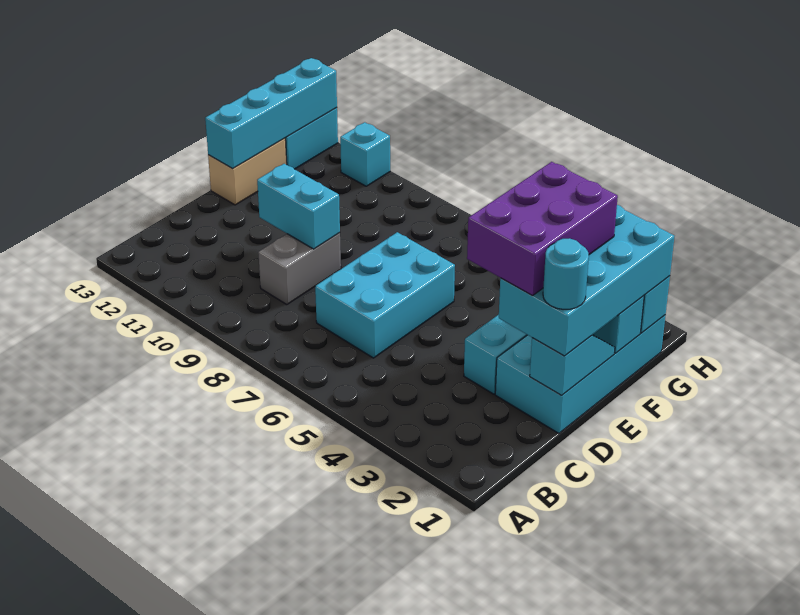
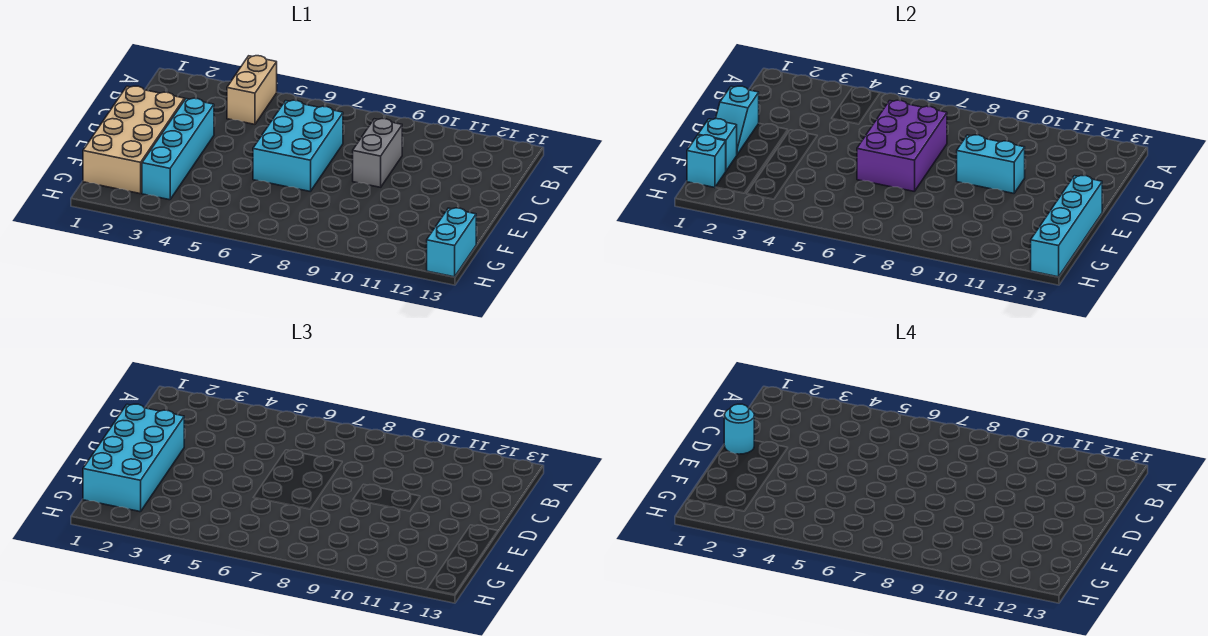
cyan 2x4 brick [495,315,666,433] -> tan 2x4 brick [83,86,184,194]
purple 2x3 brick [467,162,618,296] -> purple 2x3 brick moved to [857,100,947,192]
tan 1x2 brick [208,138,287,205] -> tan 1x2 brick moved to [227,56,277,124]
cyan 1x1 brick [340,122,390,186] -> none

